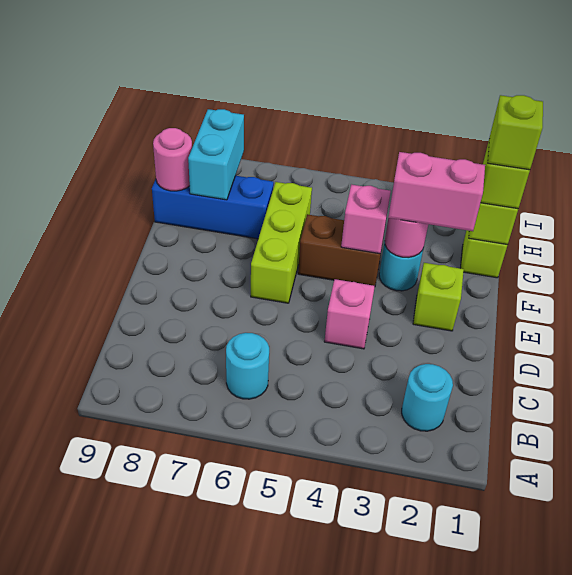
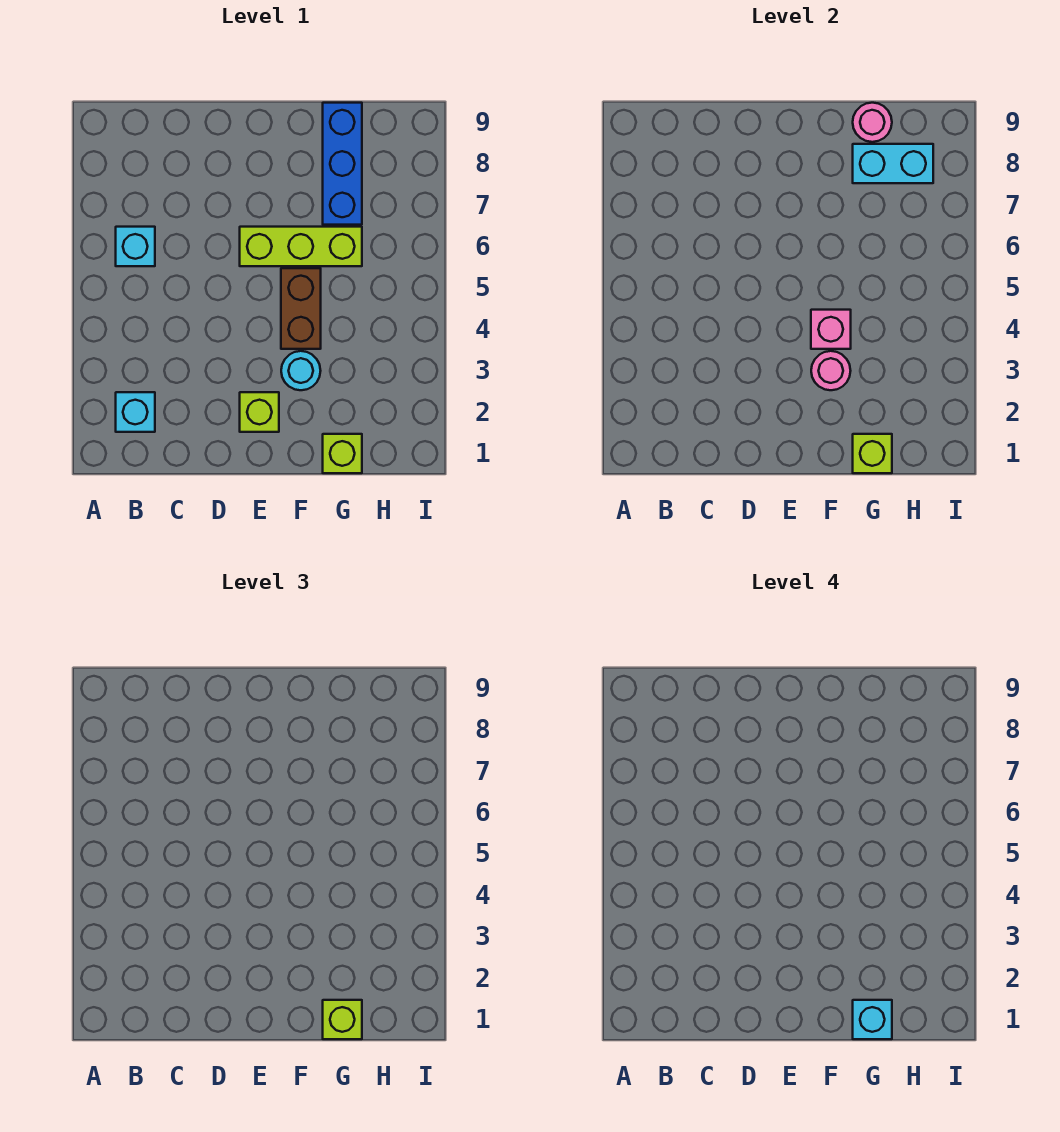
cyan 1x1 round brick [402,364,453,431] -> cyan 1x1 brick [116,392,155,432]
cyan 1x1 round brick [226,333,269,399] -> cyan 1x1 brick [116,227,155,266]
pink 1x1 brick [324,279,375,349] -> none
pink 1x2 brick [388,152,485,231] -> none
lime 1x1 brick [488,95,543,170] -> cyan 1x1 brick [853,1000,892,1039]

